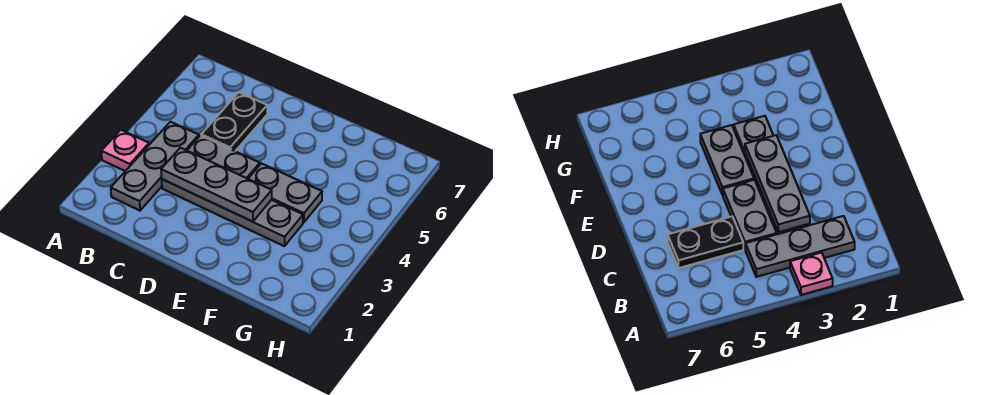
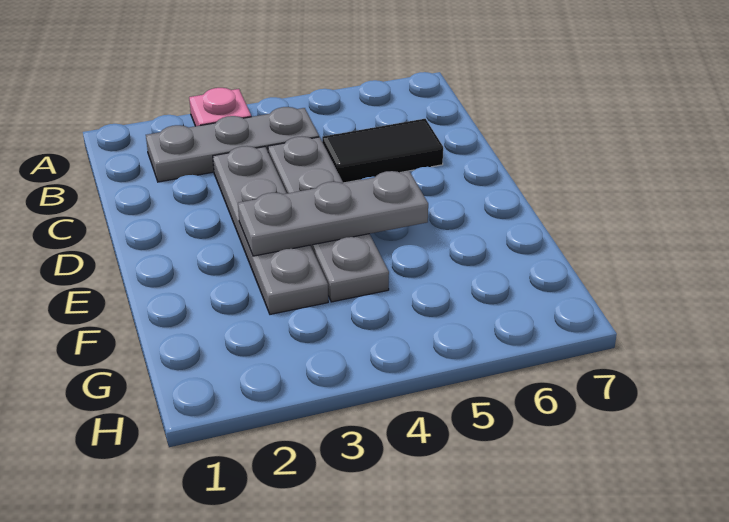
grey 1x3 plate [161,148,272,222] -> grey 1x3 plate turned to [238,171,428,256]
black 1x2 plate [201,93,267,151] -> black 1x2 tile [322,119,443,183]

